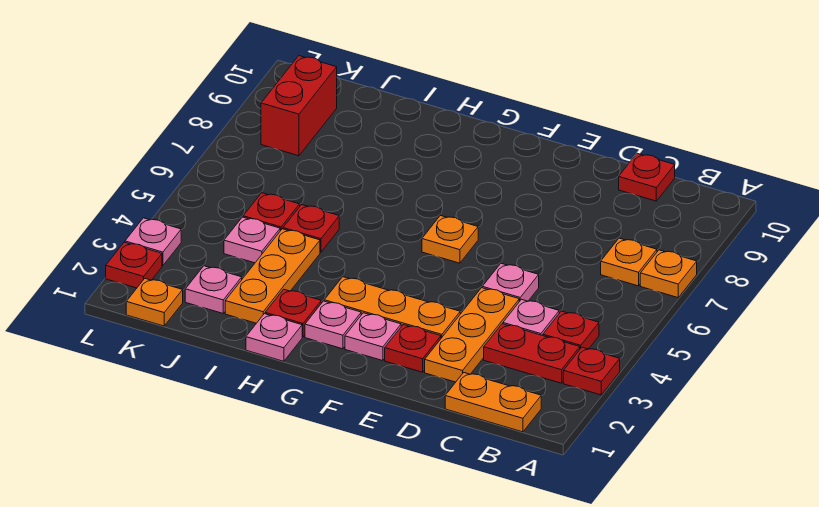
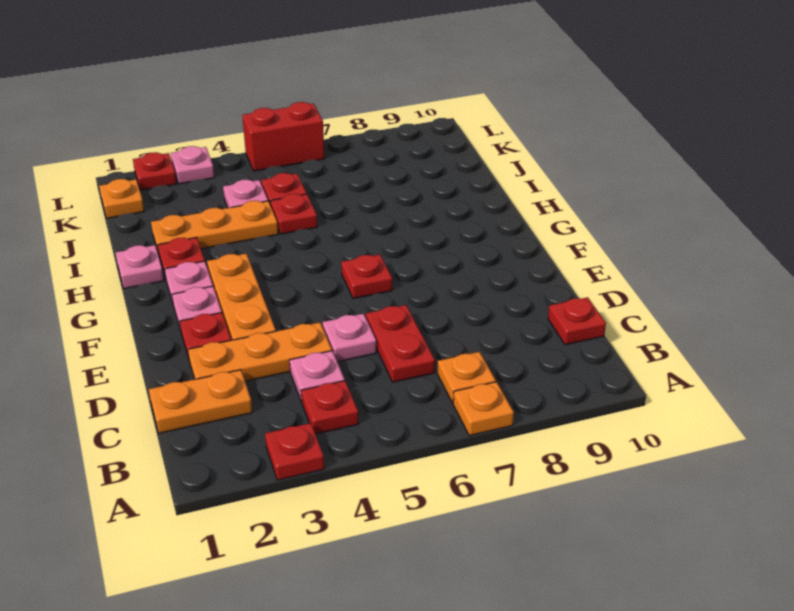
orange 1x2 plate [445,373,541,432] -> orange 1x2 plate turned to [149,370,252,433]
red 1x2 plate [484,324,580,383] -> red 1x2 plate moved to [366,305,435,382]
orange 1x1 plate [422,215,478,263] -> red 1x1 plate [341,254,392,299]
pink 1x1 plate [185,266,242,313] -> none
red 1x2 brick [261,56,337,156] -> red 1x2 brick moved to [242,102,325,171]

